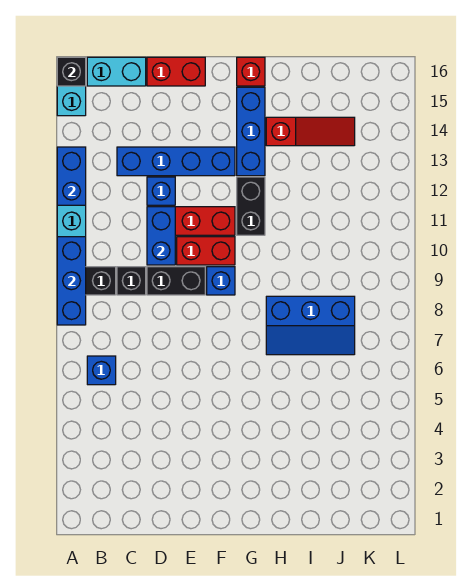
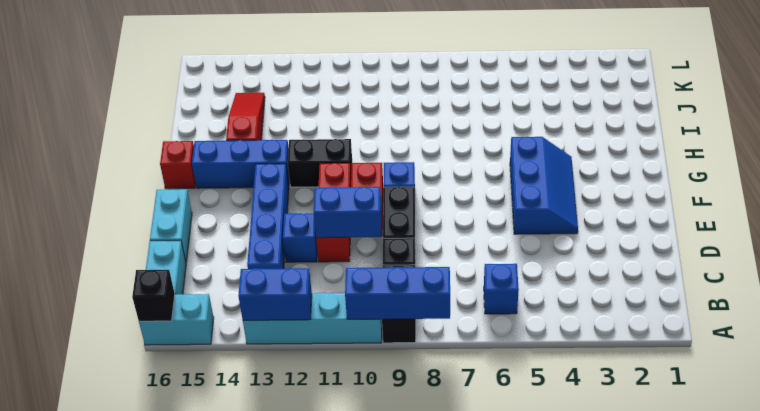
red 1x2 brick [147,57,205,86] -> cyan 1x2 brick [150,189,192,262]
blue 2x3 slope [266,296,355,355] -> blue 2x3 slope moved to [510,137,578,234]

